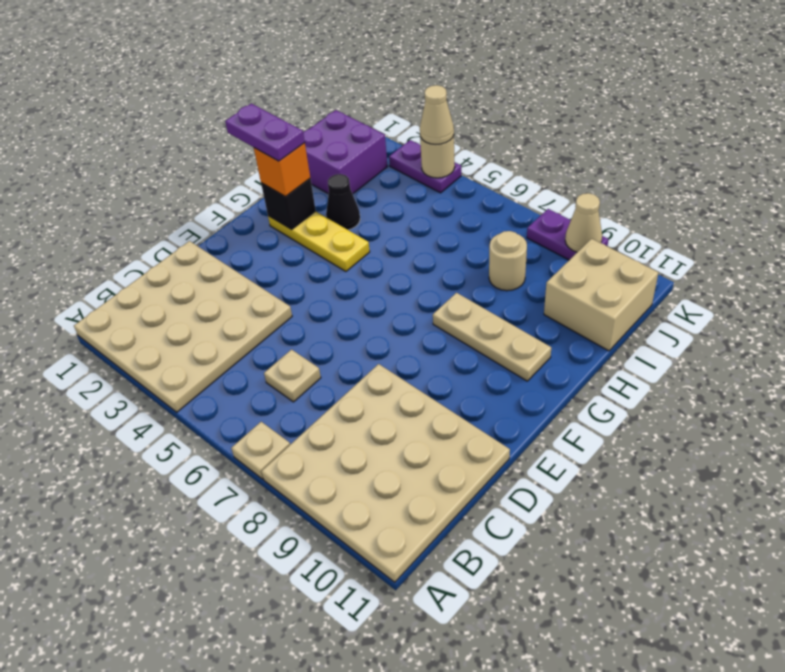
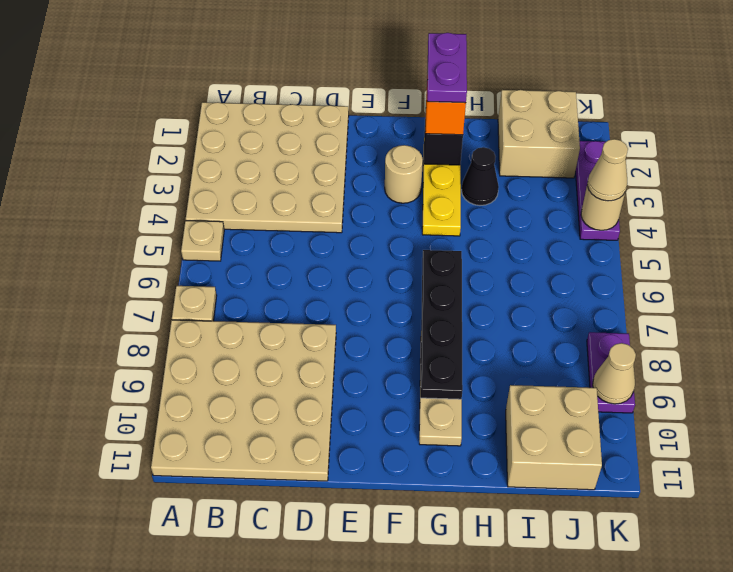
tan 1x1 plate [264,350,321,402] -> tan 1x1 plate moved to [181,221,224,261]
none -> black 1x4 plate [420,250,463,399]
purple 2x2 brick [303,110,388,194] -> tan 2x2 brick [498,90,580,178]
tan 1x1 round brick [489,231,527,291] -> tan 1x1 round brick moved to [385,145,423,203]
purple 1x2 plate [389,140,461,193] -> purple 1x3 plate [576,141,620,240]

